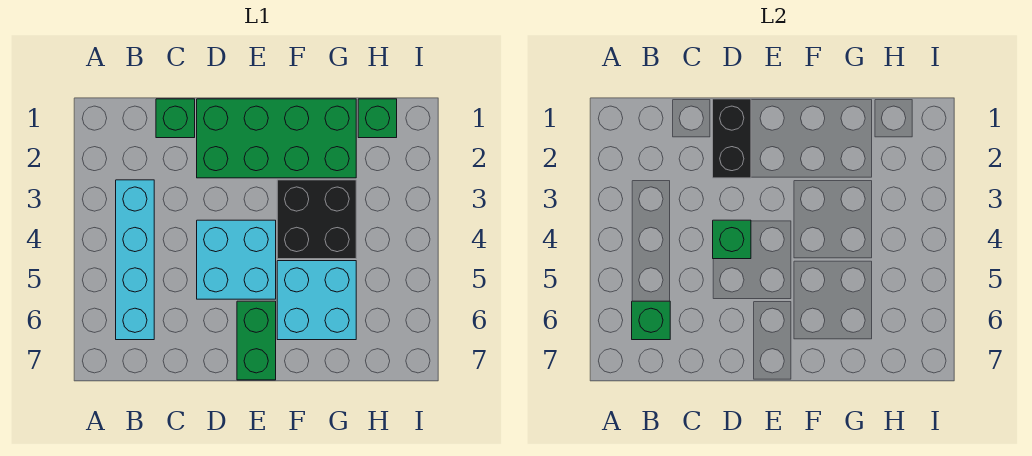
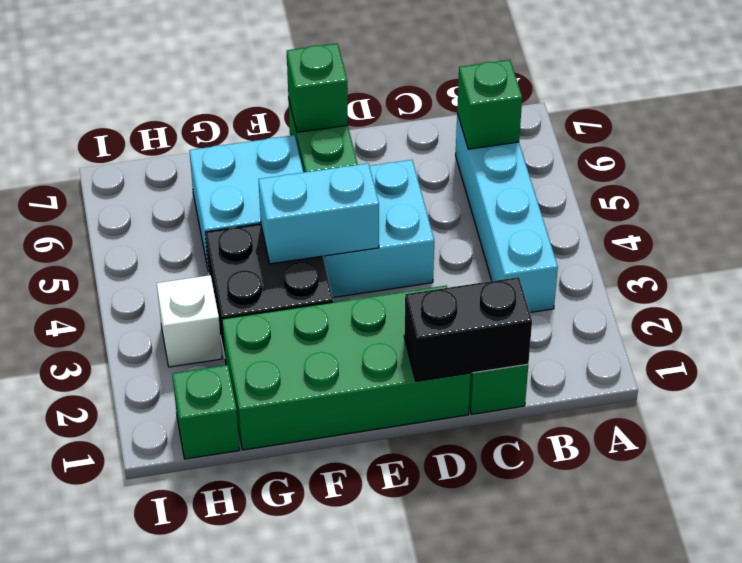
black 1x2 brick [713,99,751,178] -> black 1x2 brick turned to [404,277,532,381]
green 1x1 brick [713,220,751,259] -> green 1x1 brick moved to [287,43,348,132]
none -> cyan 1x2 brick [258,163,379,264]
none -> white 1x1 brick [157,275,222,367]

